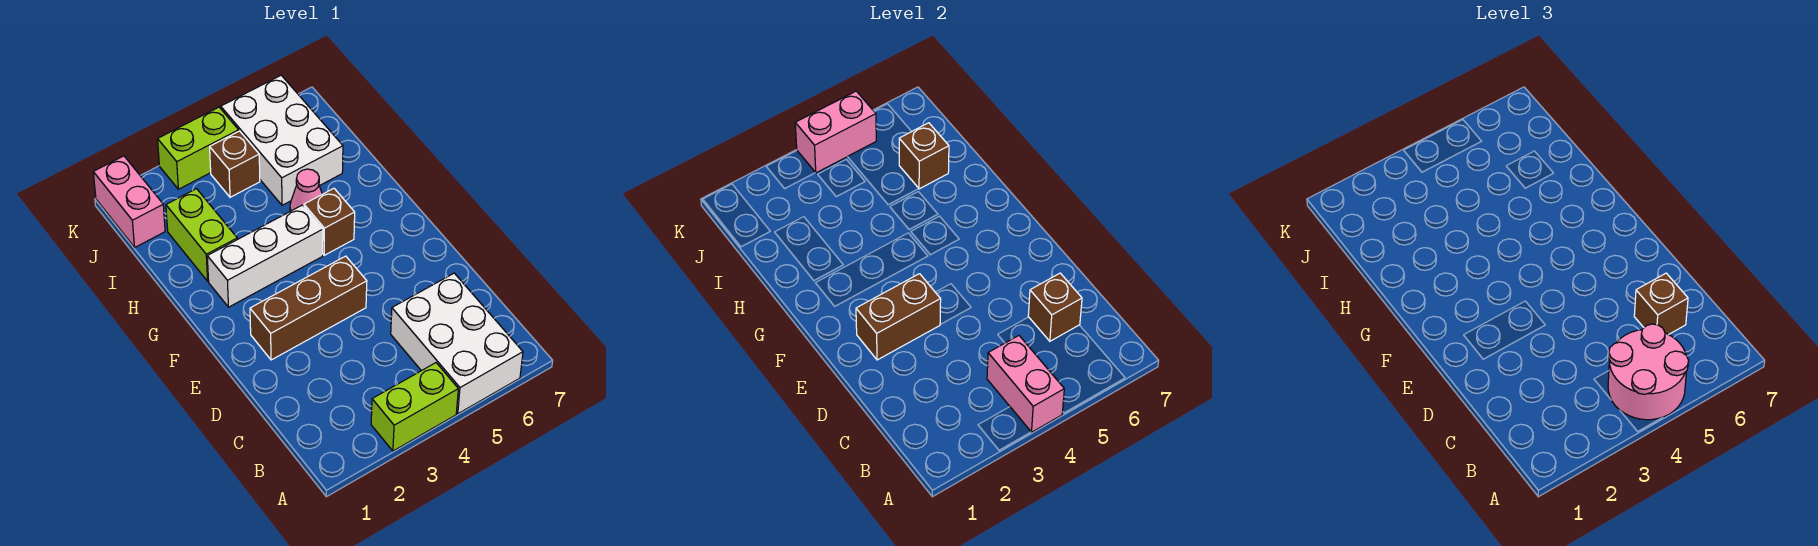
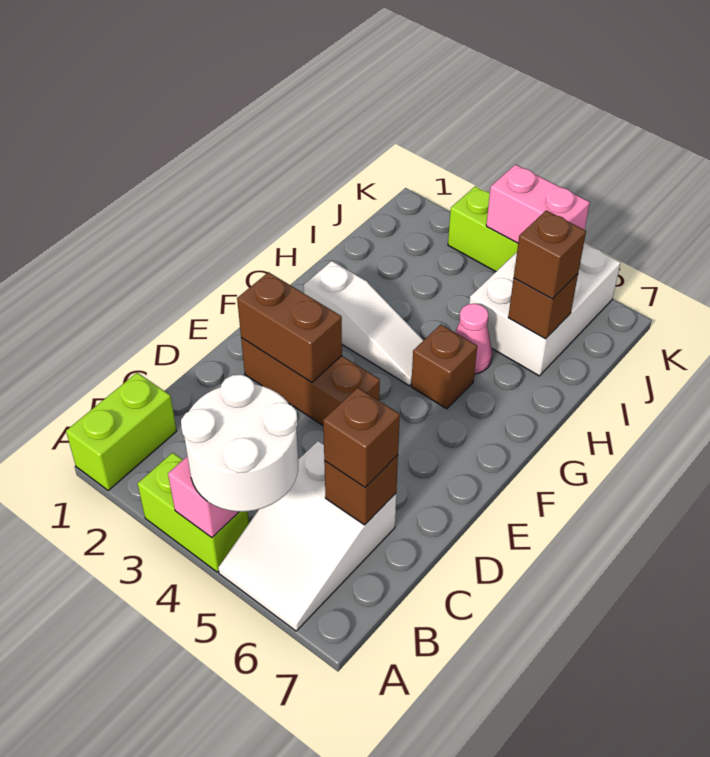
pink 2x2 round brick [1608,324,1689,420] -> white 2x2 round brick [181,375,298,512]
white 2x3 brick [391,273,523,414] -> white 2x3 slope [218,441,396,631]
white 1x3 brick [207,205,323,307] -> white 1x3 slope [304,261,424,386]
lime 1x2 brick [166,189,237,281] -> lime 1x2 brick moved to [66,373,176,491]
pink 1x2 brick [93,156,165,247] -> none
brown 1x1 brick [210,131,260,197] -> brown 1x1 brick moved to [514,210,586,299]

